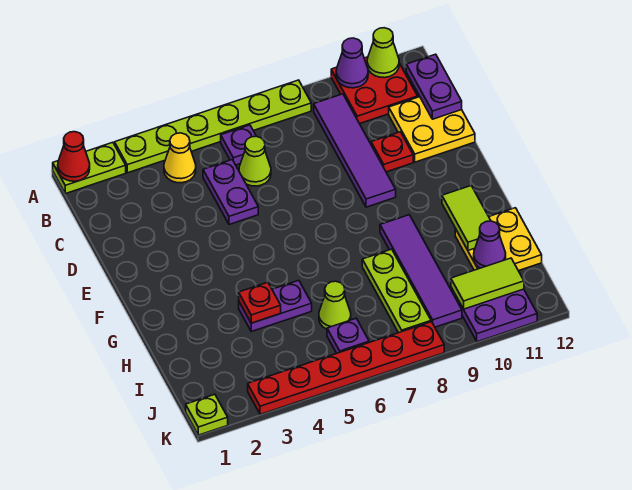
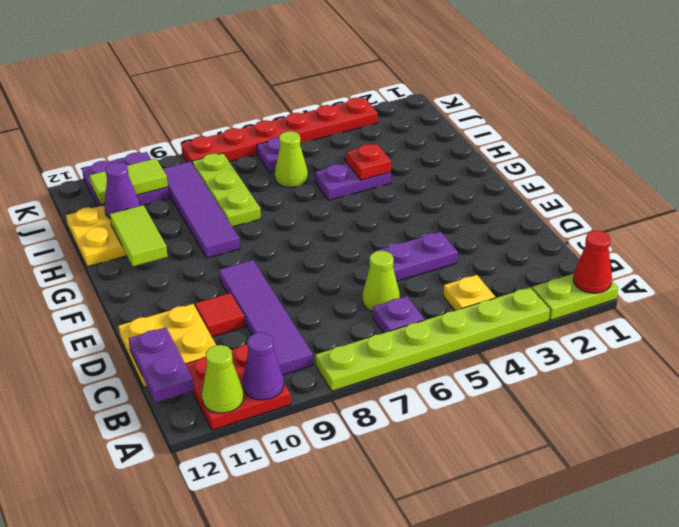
yellow 1x1 cone [164,133,196,183] -> yellow 1x1 plate [444,275,495,311]
purple 1x2 plate [203,160,258,225] -> purple 1x2 plate turned to [375,232,458,281]
red 1x1 plate [371,132,413,172] -> red 1x1 tile [195,293,245,337]
lime 1x1 plate [186,394,228,435] -> none

